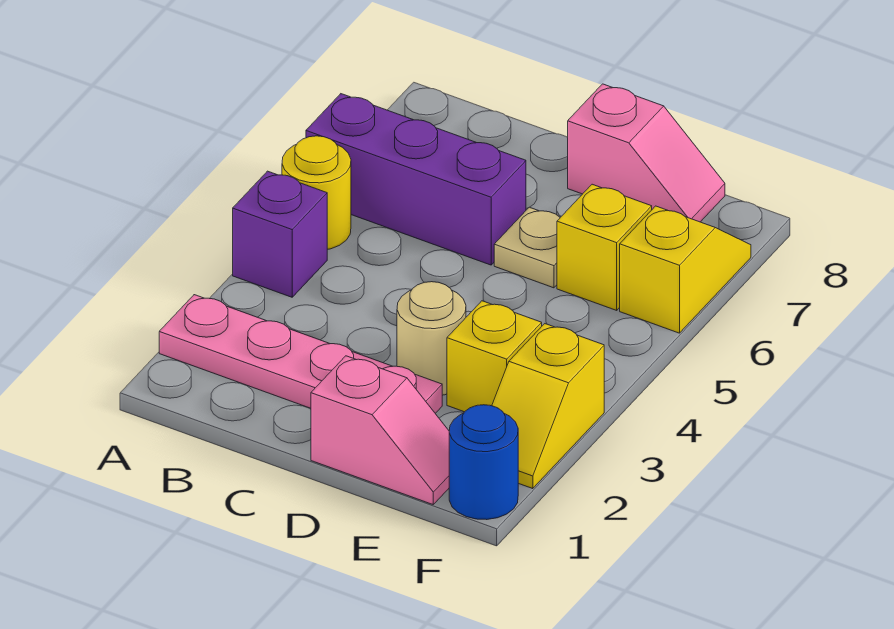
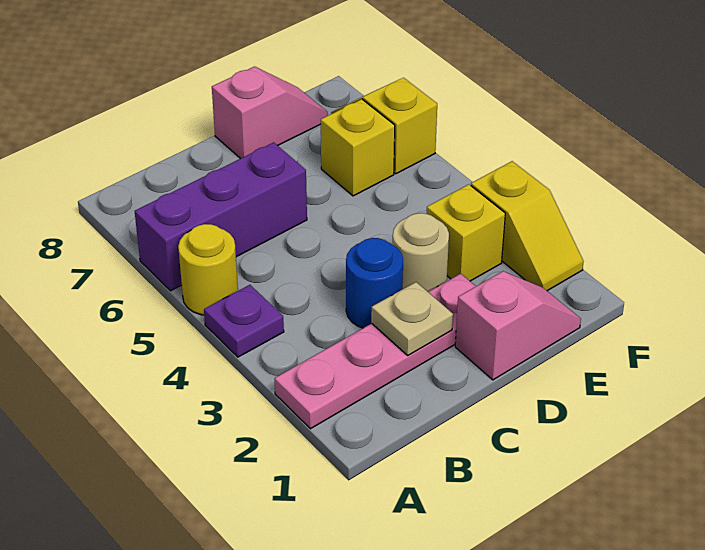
purple 1x1 brick [233,171,327,297] -> purple 1x1 plate [204,285,284,357]
tan 1x1 plate [494,207,560,288] -> tan 1x1 plate moved to [371,282,453,355]
blue 1x1 round brick [449,405,518,520] -> blue 1x1 round brick moved to [346,238,403,328]

